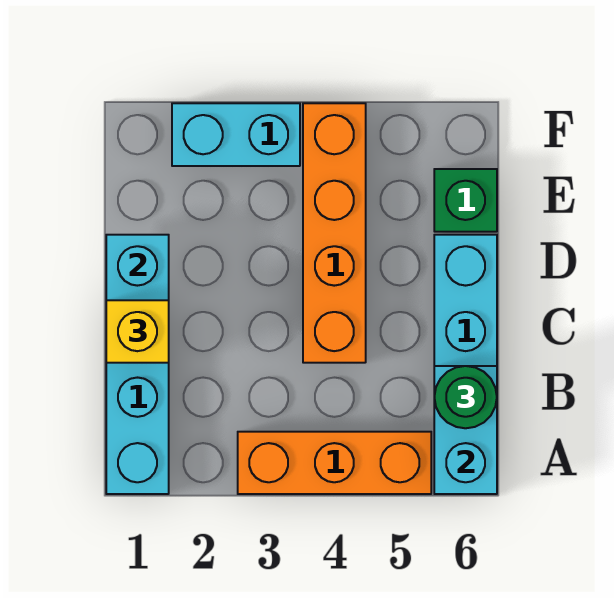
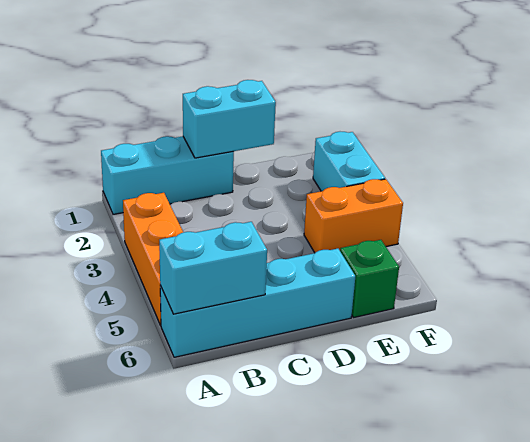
green 1x1 round brick [434,366,497,428] -> none
yellow 1x1 brick [106,300,169,363] -> none
orange 1x4 brick [303,103,366,363] -> orange 1x2 brick [304,179,403,253]

